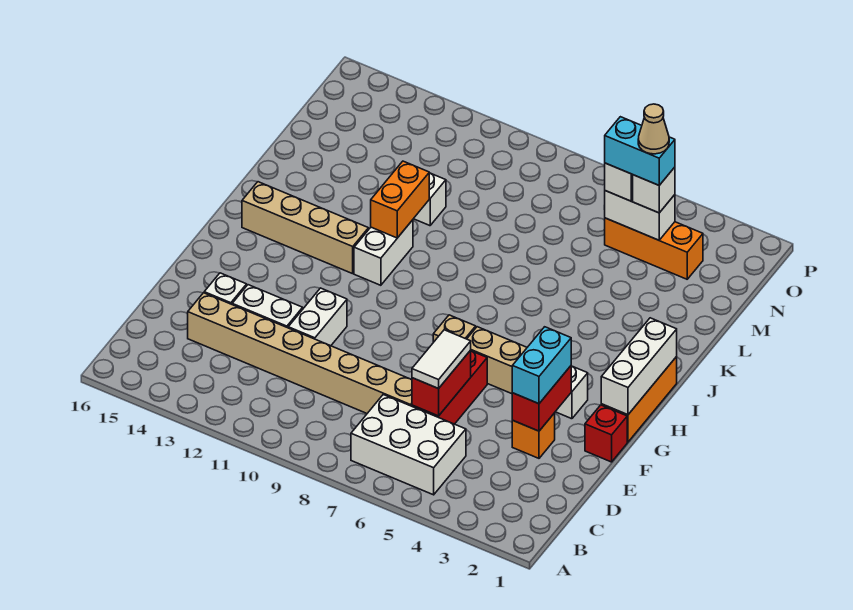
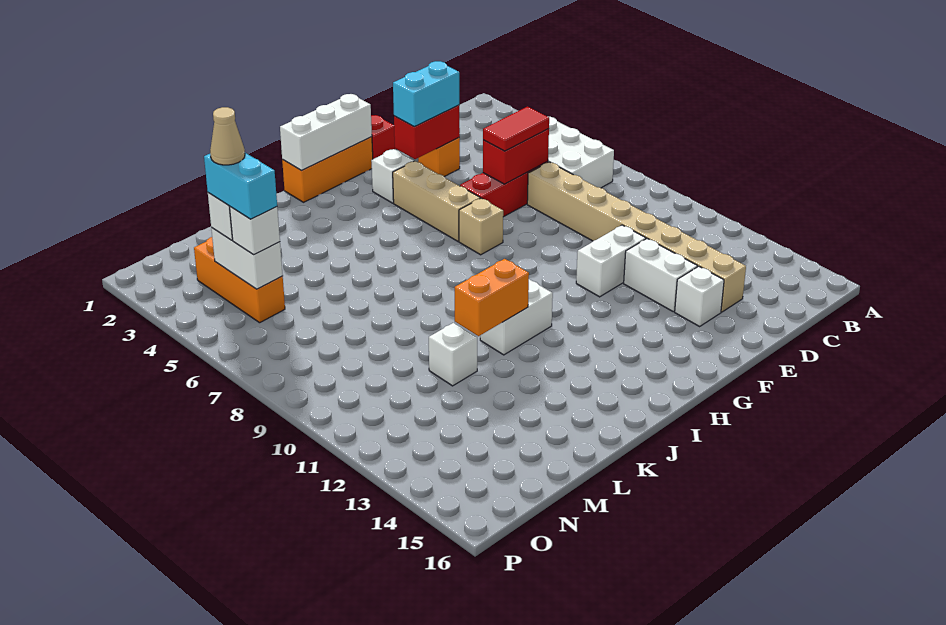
white 1x2 tile [412,330,471,389] -> red 1x2 tile [483,107,549,151]
tan 1x4 brick [242,182,368,274] -> none

